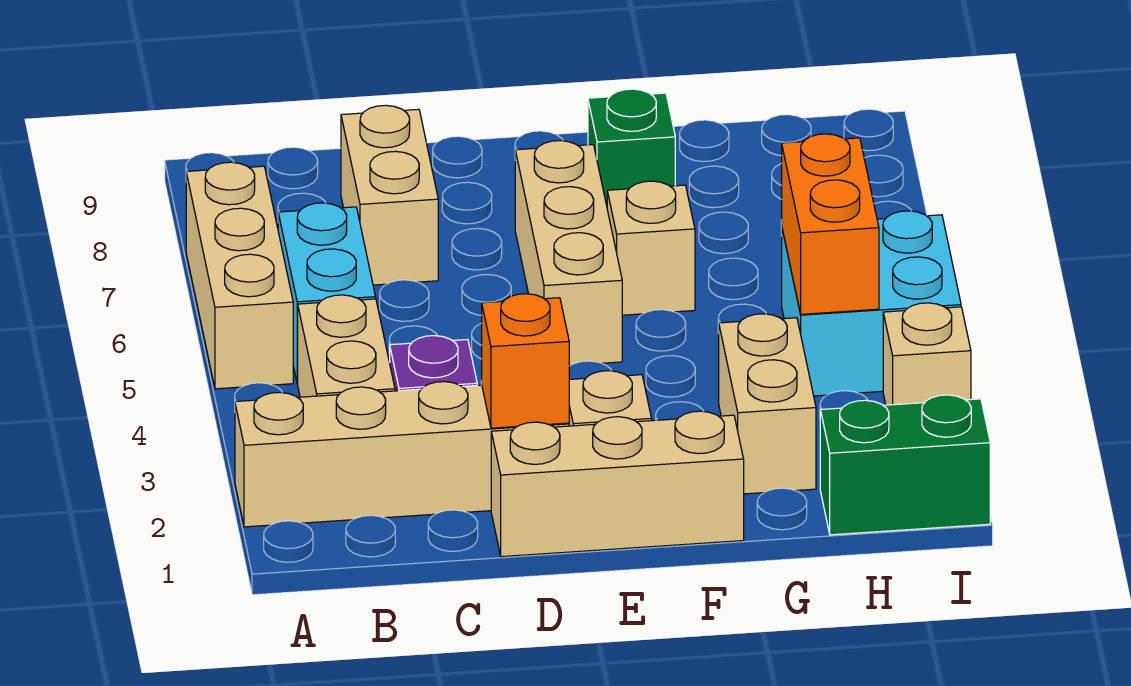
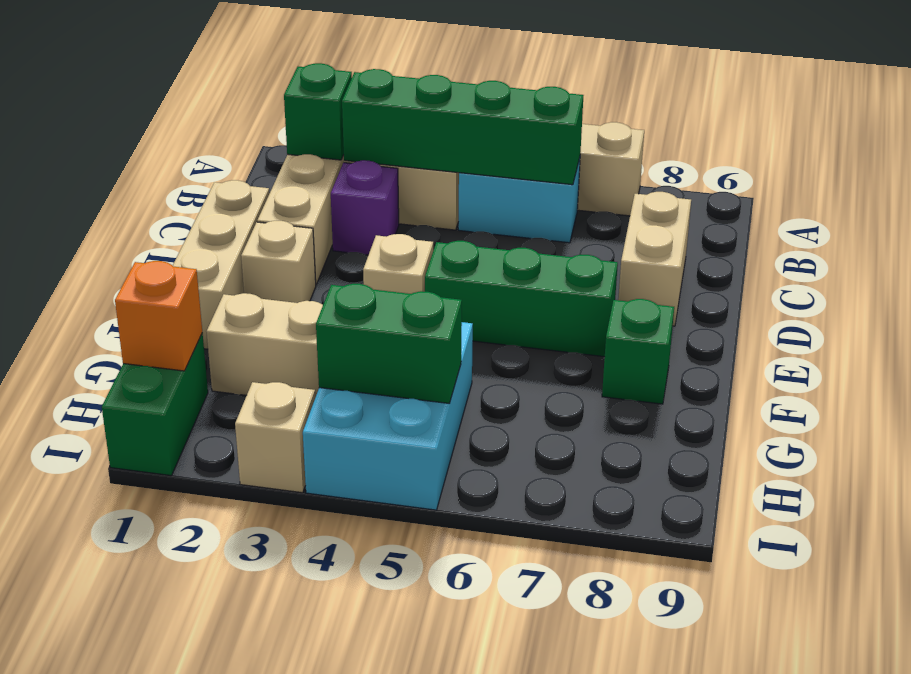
none -> green 1x1 brick [284,63,352,160]
none -> green 1x4 brick [342,69,583,185]
tan 1x2 brick [341,105,438,285] -> tan 1x2 brick turned to [618,192,691,326]
orange 1x1 brick [481,294,569,428] -> orange 1x1 brick moved to [115,261,202,371]
tan 1x3 brick [515,141,622,365] -> green 1x3 brick [425,241,618,357]
tan 1x1 brick [607,181,695,315] -> tan 1x1 brick moved to [363,234,433,294]
cyan 2x2 brick [782,211,961,396] -> cyan 2x3 brick [303,322,473,510]
orange 1x2 brick [781,134,879,314] -> green 1x2 brick [316,284,462,404]

